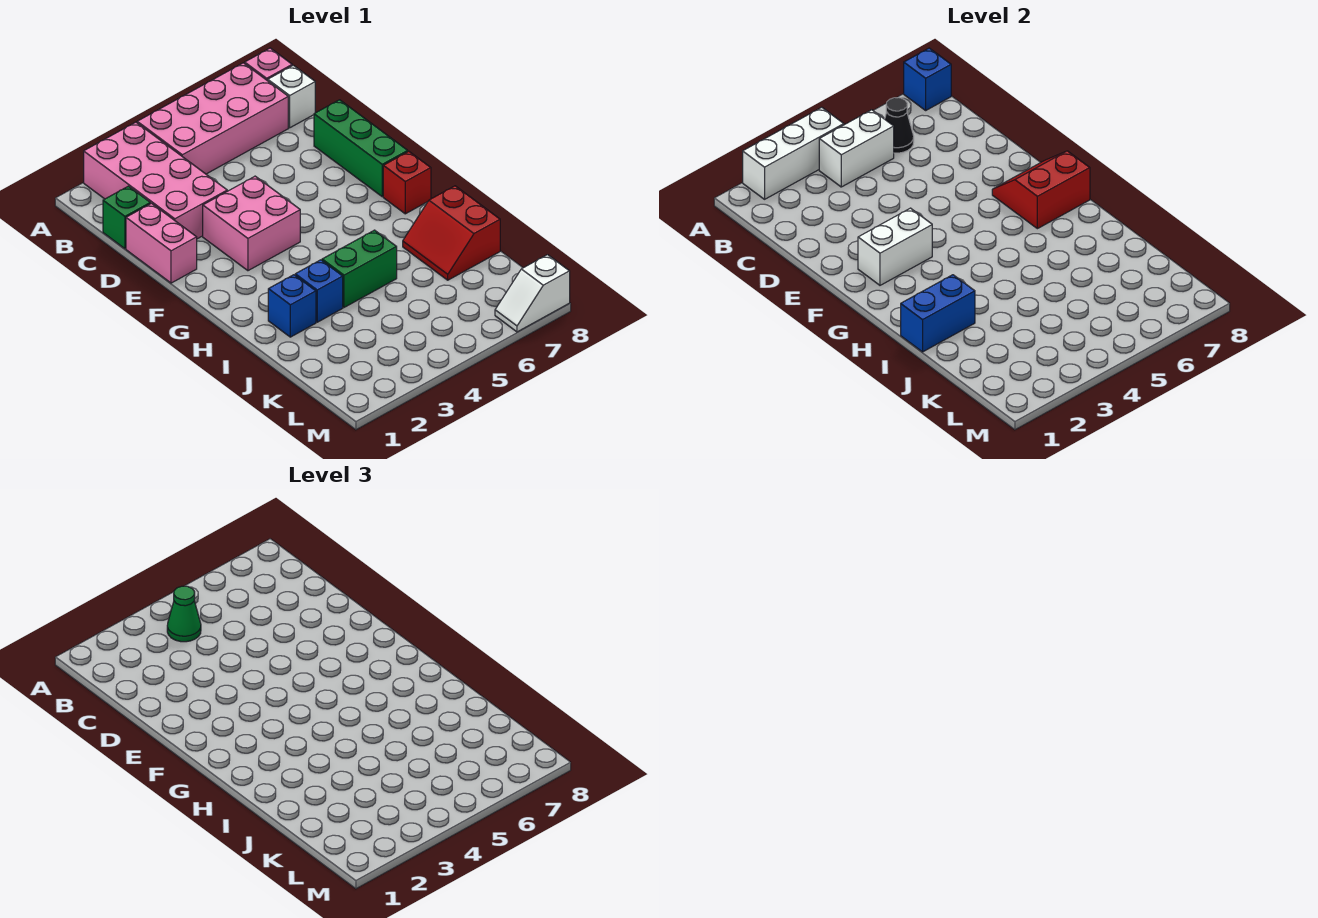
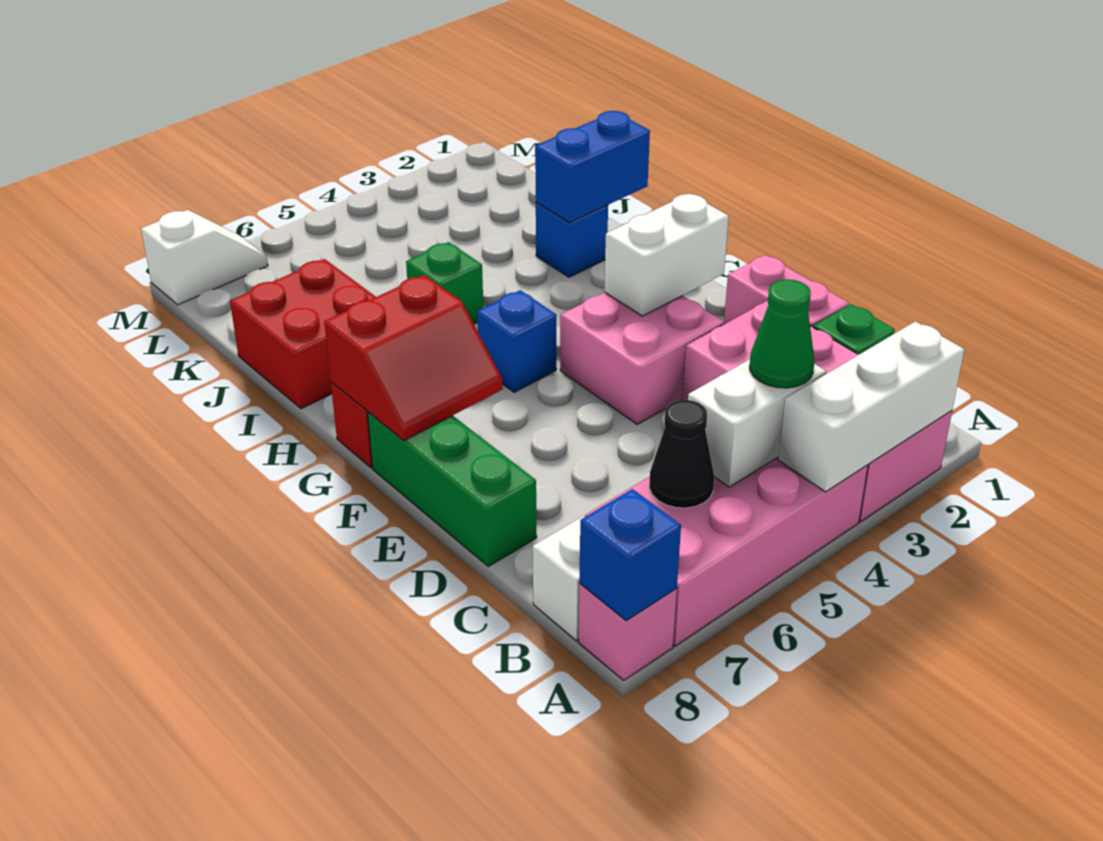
blue 1x1 brick [295,260,343,322] -> blue 1x1 brick moved to [477,290,556,392]
green 1x2 brick [322,230,397,307] -> green 1x1 brick [406,242,483,324]
red 2x2 slope [403,186,500,280] -> red 2x2 brick [230,259,376,409]

